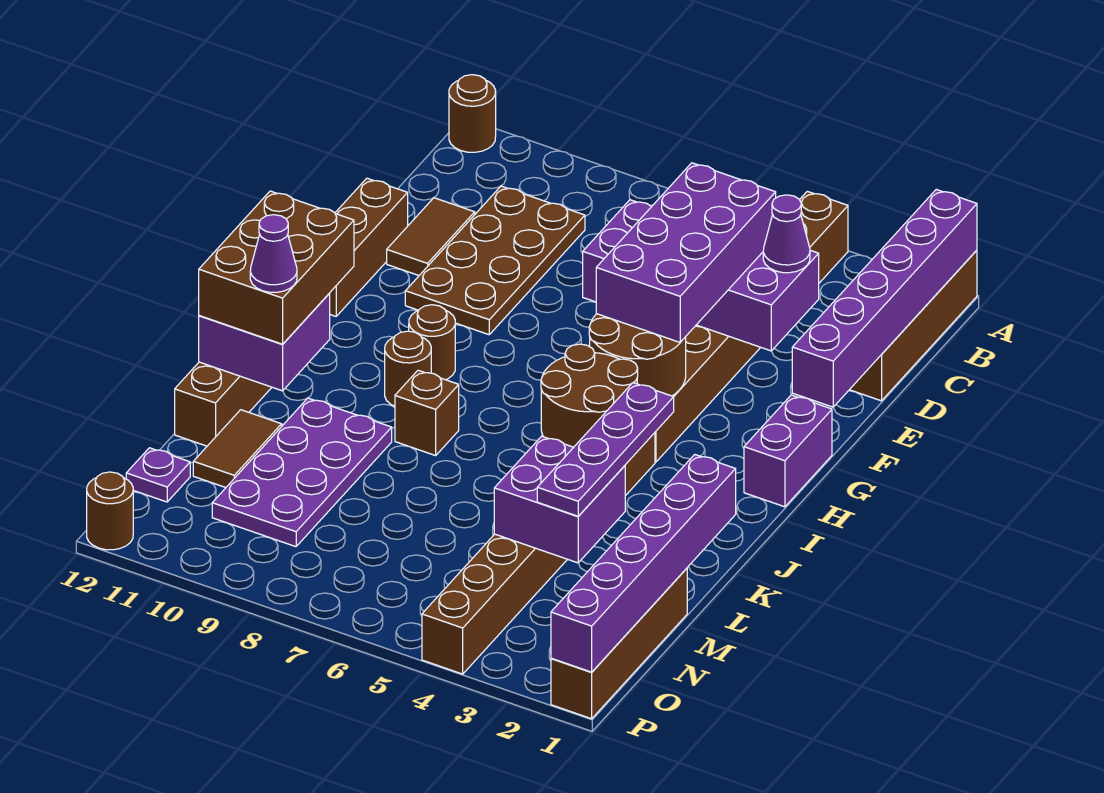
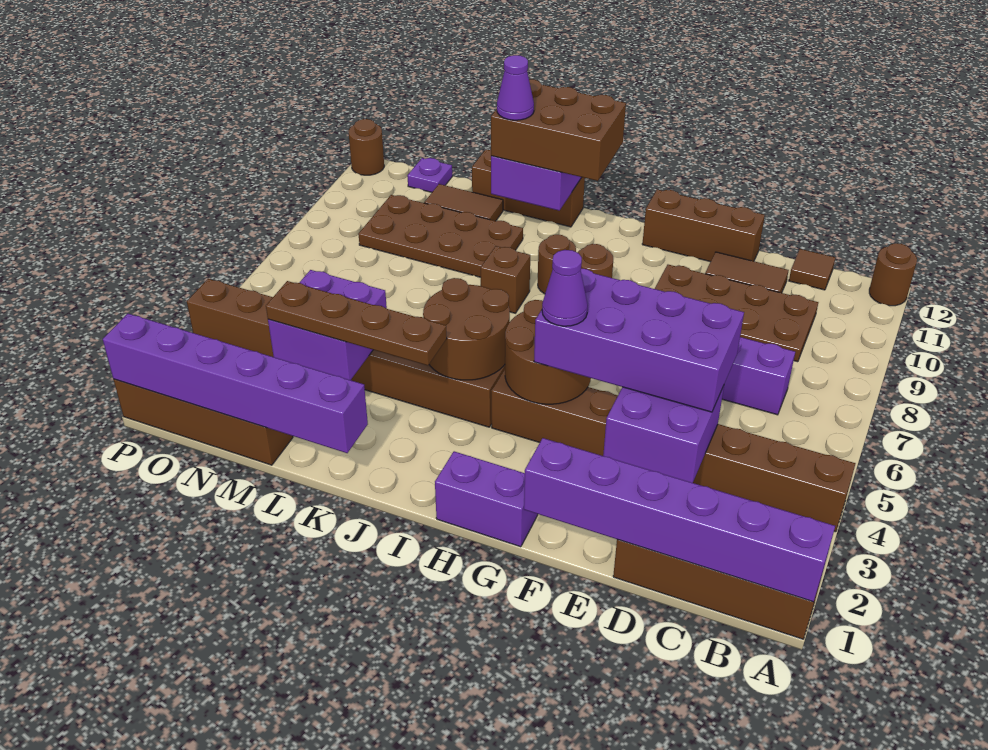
none -> brown 1x1 tile [789,249,835,290]
purple 1x1 cone [763,195,810,273] -> purple 1x1 cone moved to [542,250,588,326]
purple 1x4 plate [537,383,674,516] -> brown 1x4 plate [266,281,447,366]
purple 2x4 plate [212,398,392,547] -> brown 2x4 plate [359,195,523,277]

